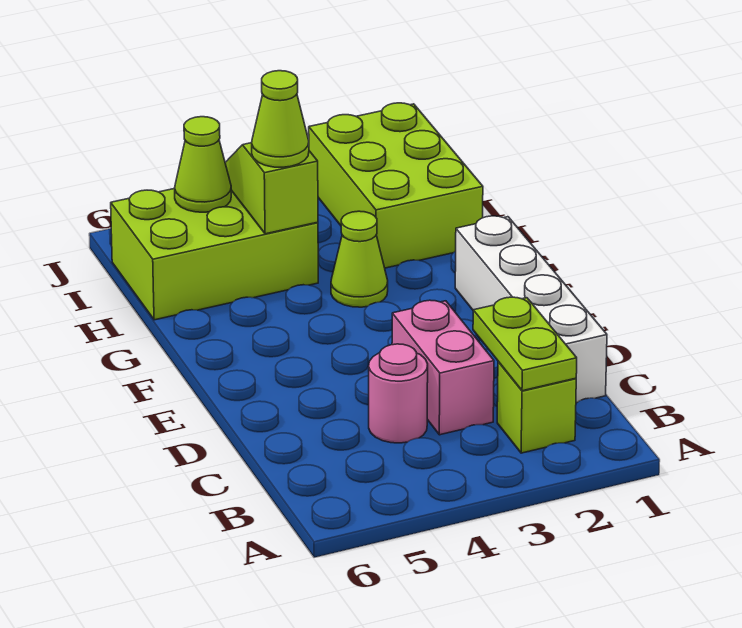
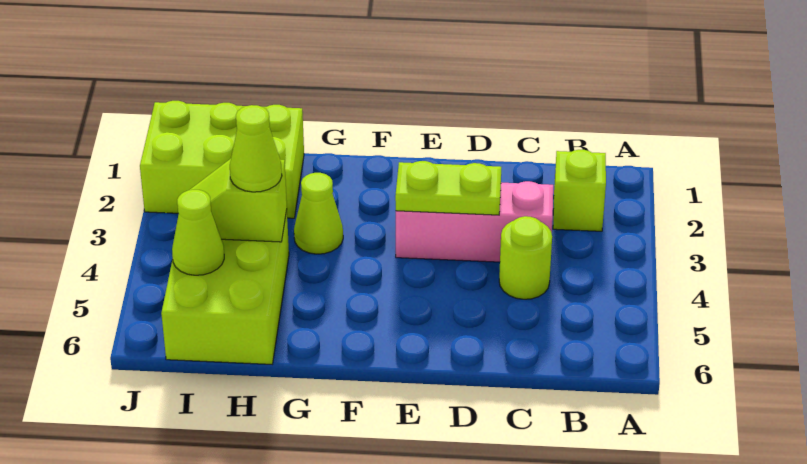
lime 1x2 plate [473,297,577,391] -> lime 1x2 plate moved to [395,161,501,215]
white 1x4 brick [455,216,607,403] -> none
pink 1x2 brick [392,300,494,435] -> pink 1x3 brick [396,181,553,262]
pink 1x1 round brick [369,344,428,443] -> lime 1x1 round brick [499,216,552,299]

